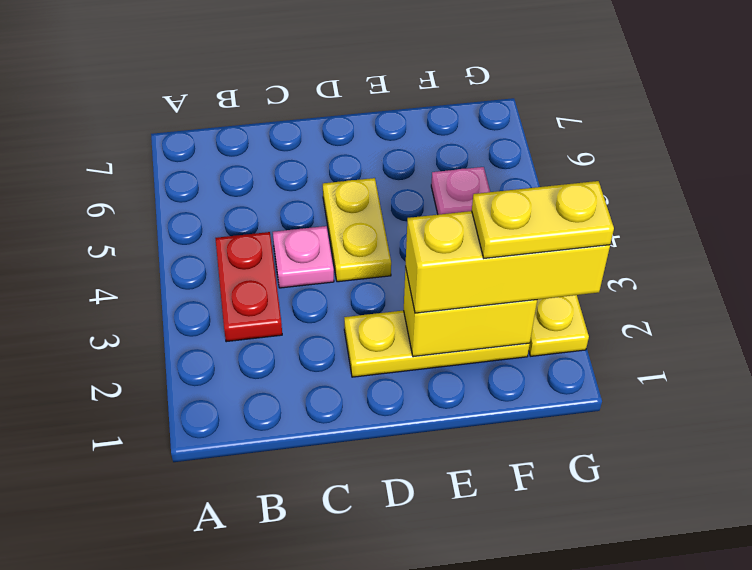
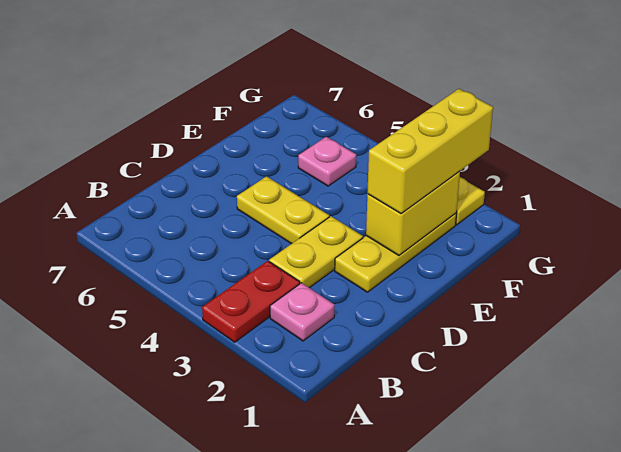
red 1x2 plate [215,232,282,342] -> red 1x2 plate turned to [202,261,300,342]
pink 1x1 plate [273,226,334,288] -> pink 1x1 plate moved to [270,283,334,341]
yellow 1x2 plate [472,181,614,258] -> yellow 1x2 plate moved to [269,216,363,288]

